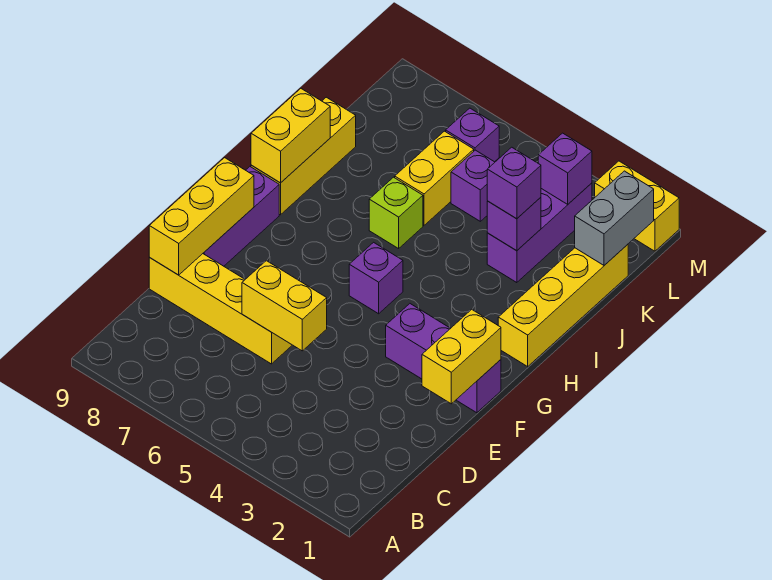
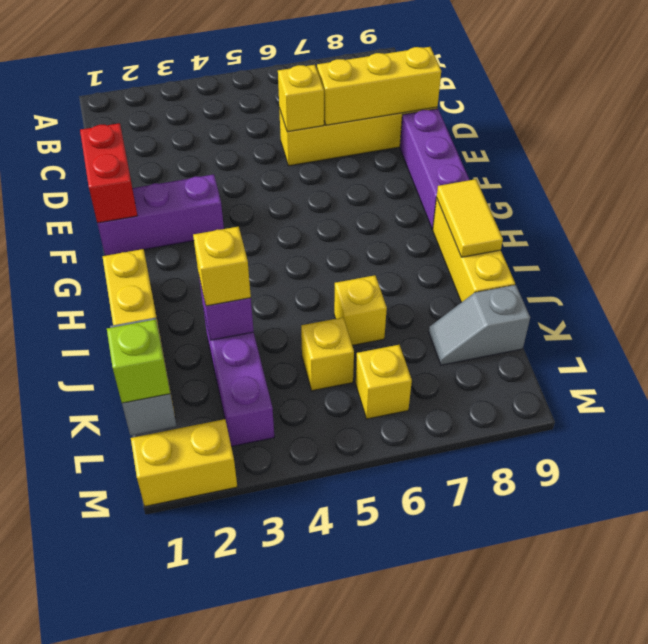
yellow 1x2 brick [242,261,327,351] -> yellow 1x1 brick [278,65,324,132]
yellow 1x3 brick [149,158,254,275] -> yellow 1x3 brick turned to [317,47,441,125]
yellow 1x2 brick [422,309,501,404] -> red 1x2 brick [80,123,137,223]
purple 1x1 brick [349,242,403,314] -> none
yellow 1x2 brick [251,89,330,183] -> yellow 1x2 tile [437,179,503,257]
lime 1x1 brick [369,177,423,249] -> lime 1x1 brick moved to [107,319,170,403]
purple 1x1 brick [487,147,541,219] -> yellow 1x1 brick [193,226,251,306]
yellow 1x2 brick [395,131,474,225] -> yellow 1x1 brick [334,275,387,345]
purple 1x1 brick [451,150,495,221] -> yellow 1x1 brick [301,318,354,391]
none -> grey 1x2 slope [429,285,530,365]
purple 1x1 brick [538,133,592,204] -> none
purple 1x1 brick [446,108,499,162] -> yellow 1x1 brick [356,345,412,419]

